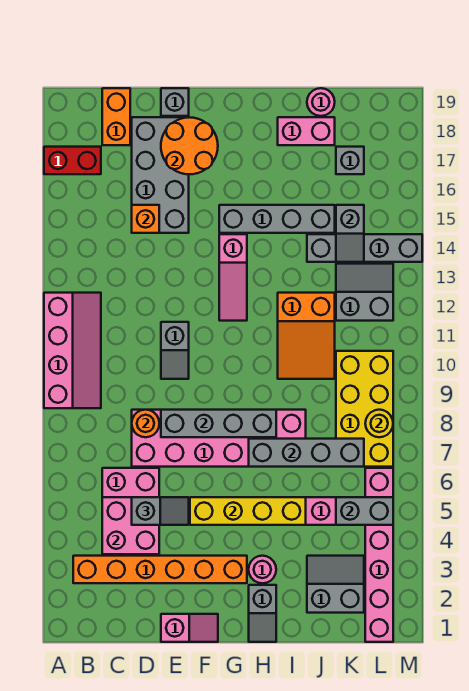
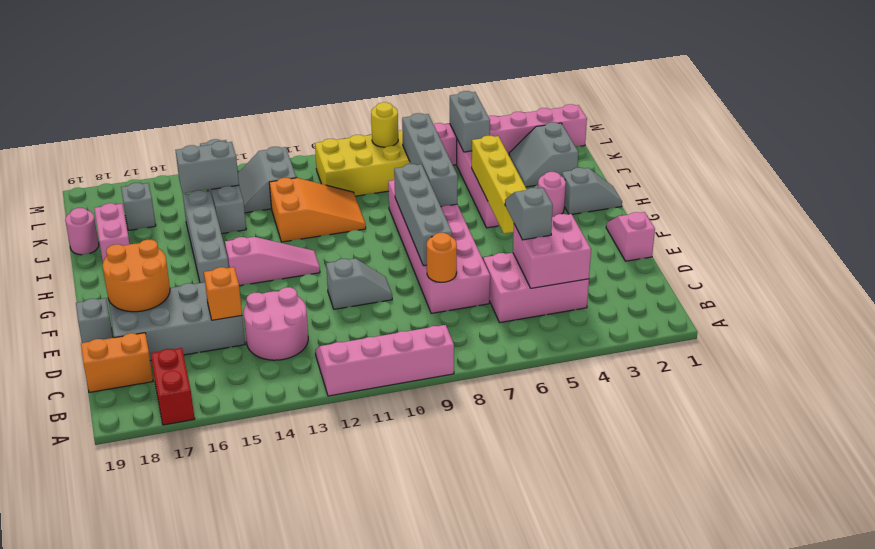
orange 1x6 brick [73,556,247,583] -> none
none -> pink 2x2 round brick [244,287,308,360]
grey 1x2 slope [336,205,364,262] -> grey 1x2 brick [175,141,239,193]

